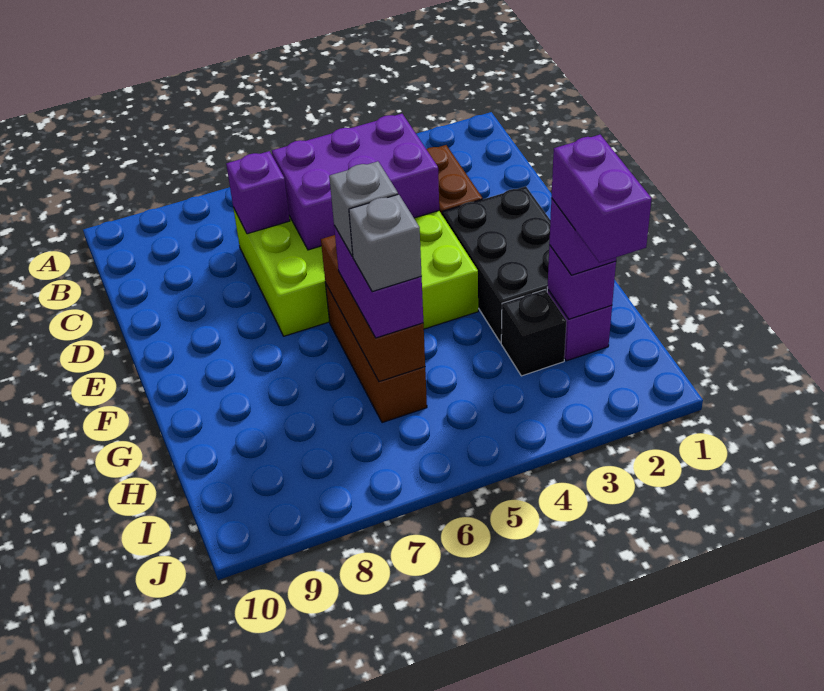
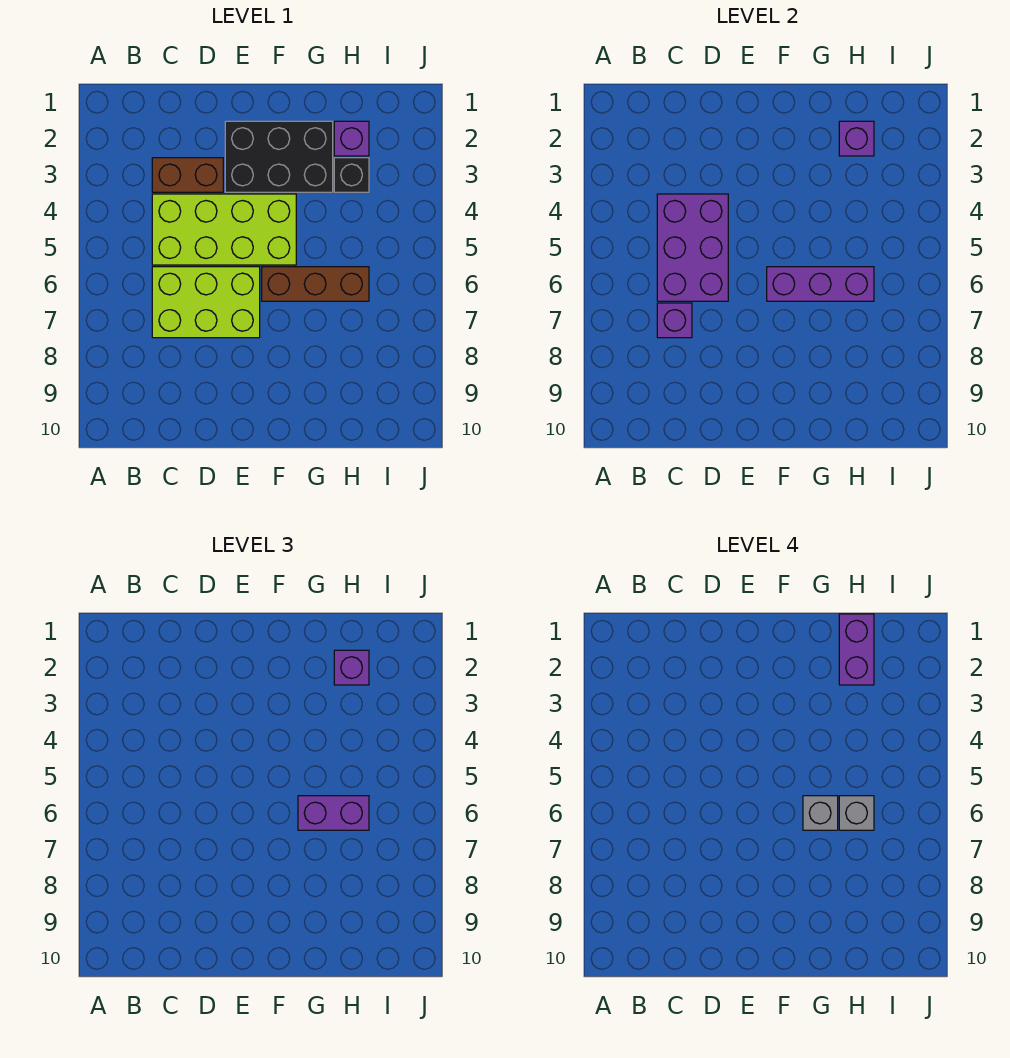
brown 1x3 brick [321,235,425,382] -> purple 1x3 brick [767,267,874,301]
purple 1x2 brick [551,135,652,263] -> purple 1x2 brick turned to [839,614,874,685]

